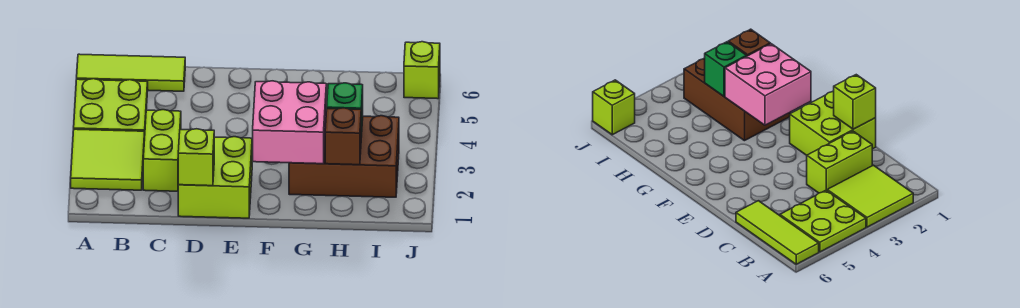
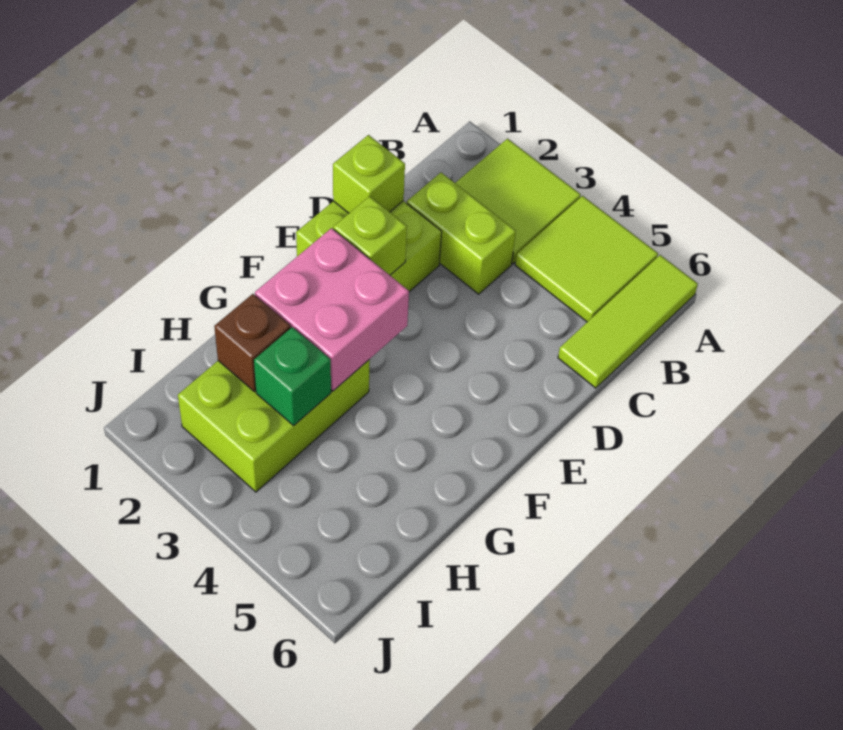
lime 2x2 plate [74,79,148,131] -> lime 2x2 tile [515,196,658,322]
brown 2x3 brick [289,116,399,197] -> lime 2x3 brick [178,360,370,492]
lime 1x1 brick [404,42,440,99] -> lime 1x1 brick moved to [333,196,407,275]

